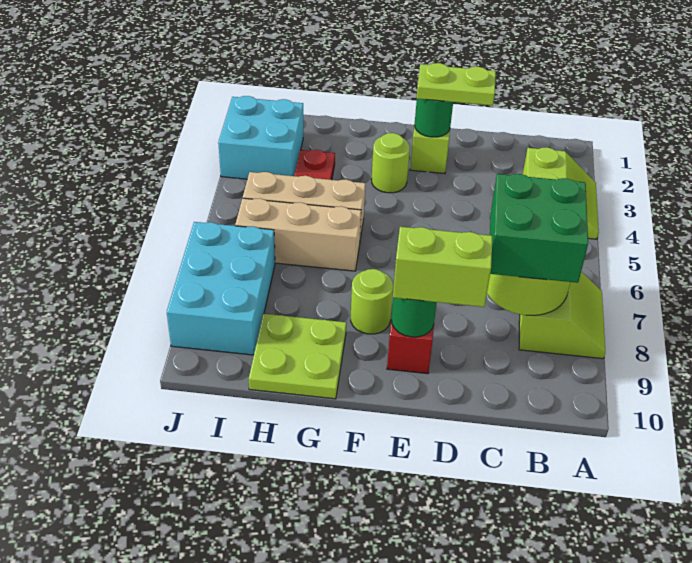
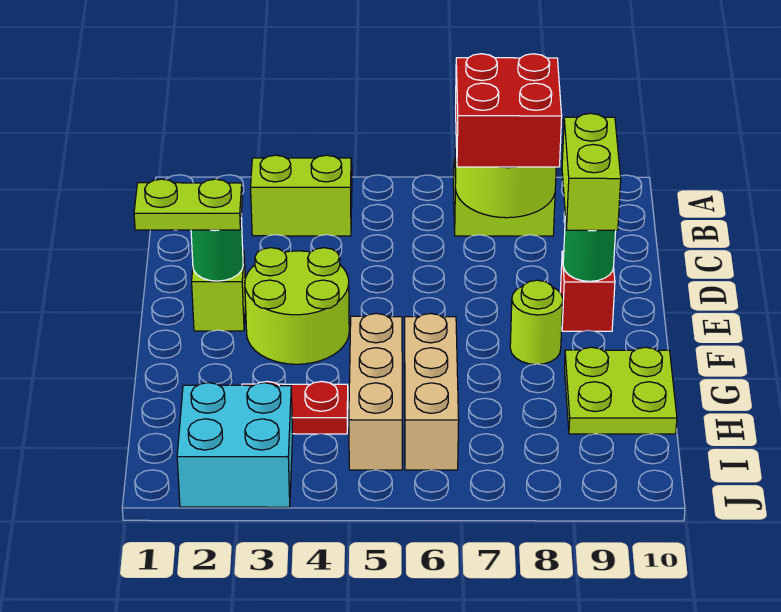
green 2x2 brick [490,174,588,283] -> red 2x2 brick [455,54,562,167]
lime 1x2 plate [416,63,496,106] -> lime 1x2 plate turned to [134,179,242,230]
lime 1x1 round brick [371,133,410,193] -> lime 2x2 round brick [245,248,349,364]
cyan 2x3 brick [167,222,275,355] -> none

